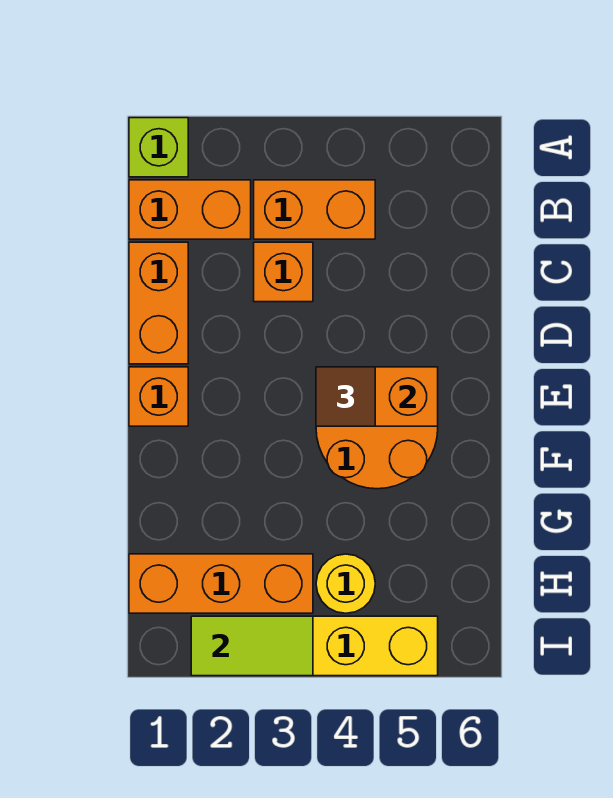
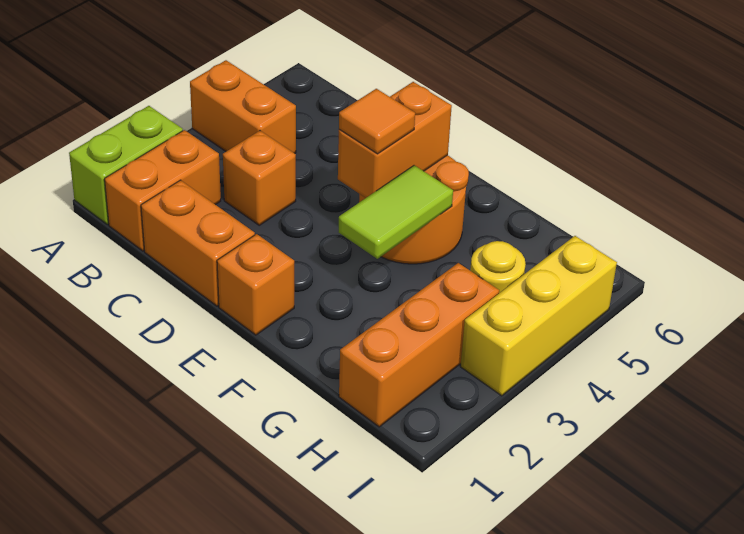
lime 1x1 brick [129,118,188,177] -> lime 1x2 brick [69,106,183,224]
orange 1x2 brick [254,180,375,239] -> orange 1x2 brick turned to [190,60,296,153]
brown 1x1 tile [316,367,375,426] -> orange 1x1 tile [339,89,415,154]
lime 1x2 tile [191,616,313,676] -> lime 1x2 tile moved to [339,165,453,259]

